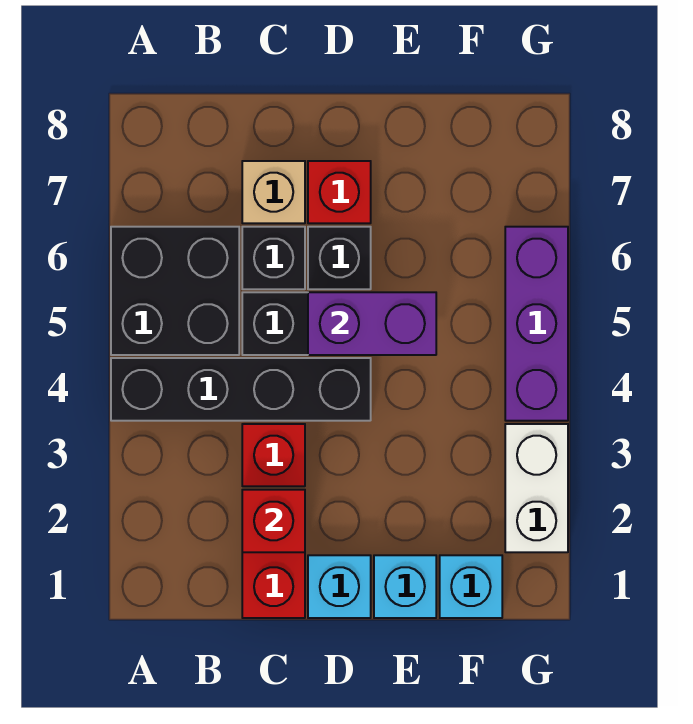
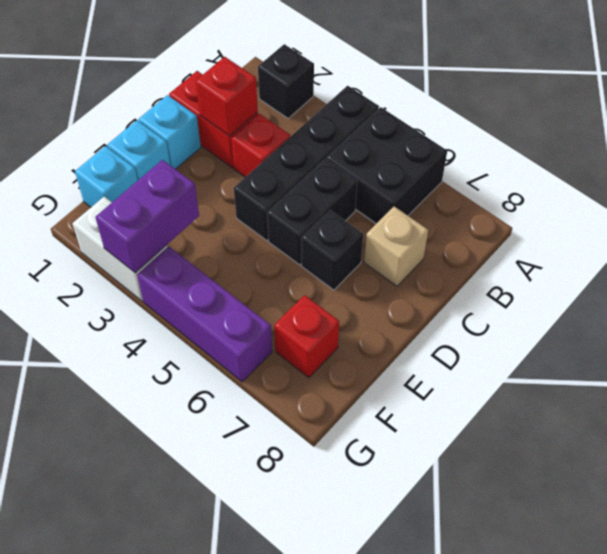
black 1x1 brick [242,227,305,289] -> black 1x1 brick moved to [258,44,314,118]
purple 1x2 brick [308,292,436,355] -> purple 1x2 brick moved to [95,160,199,273]
red 1x1 brick [308,161,371,223] -> red 1x1 brick moved to [274,295,339,378]

